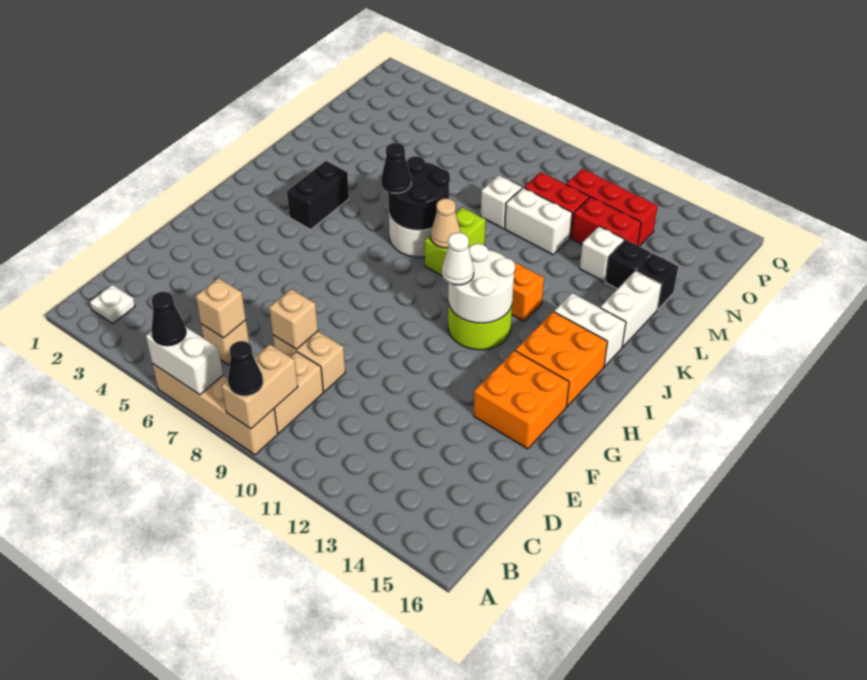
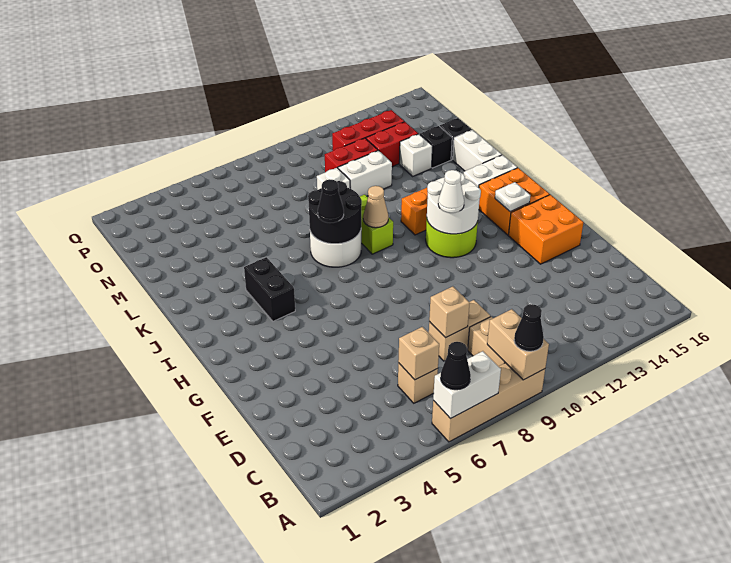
white 1x1 plate [90,285,135,324] -> white 1x1 plate moved to [495,182,530,212]

